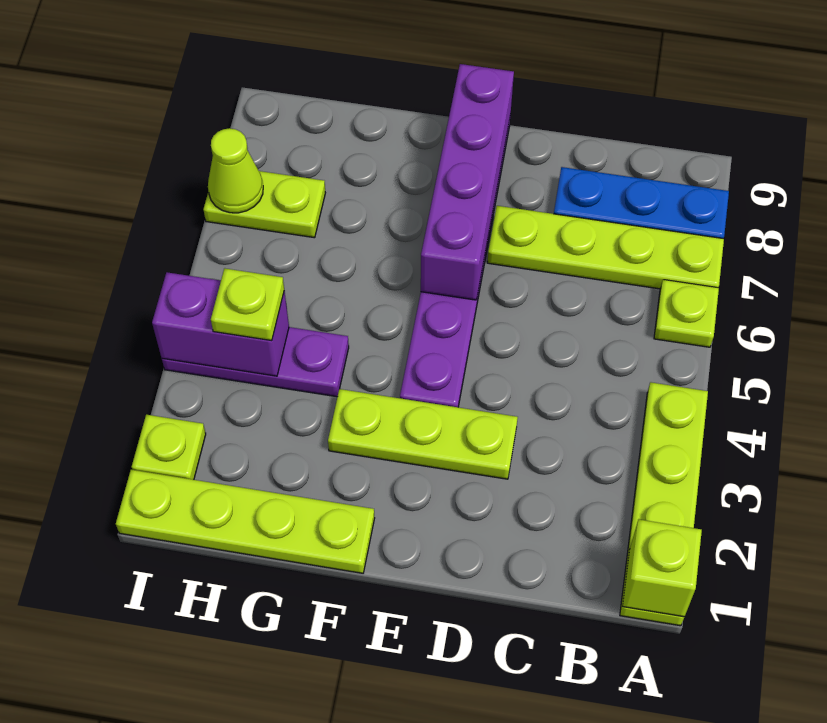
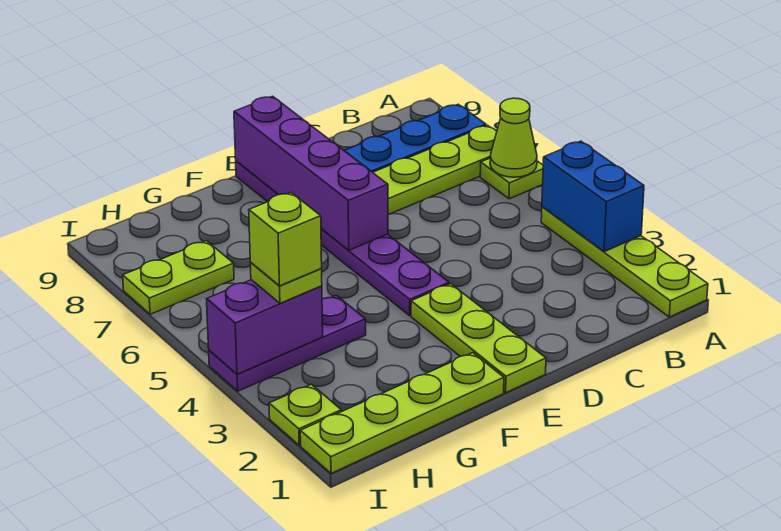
lime 1x1 brick [623,519,702,617] -> lime 1x1 brick moved to [249,193,322,286]
none -> blue 1x2 brick [542,141,644,252]
lime 1x3 plate [328,389,518,479] -> lime 1x3 plate turned to [411,284,546,393]
lime 1x1 cone [208,128,263,213] -> lime 1x1 cone moved to [490,98,537,177]

